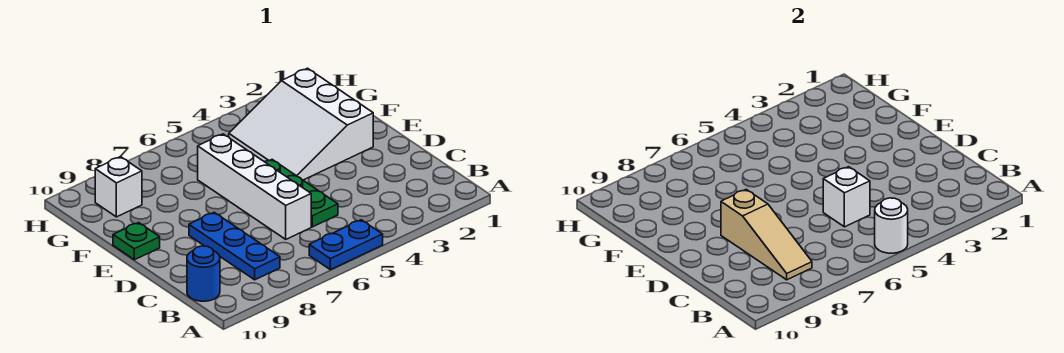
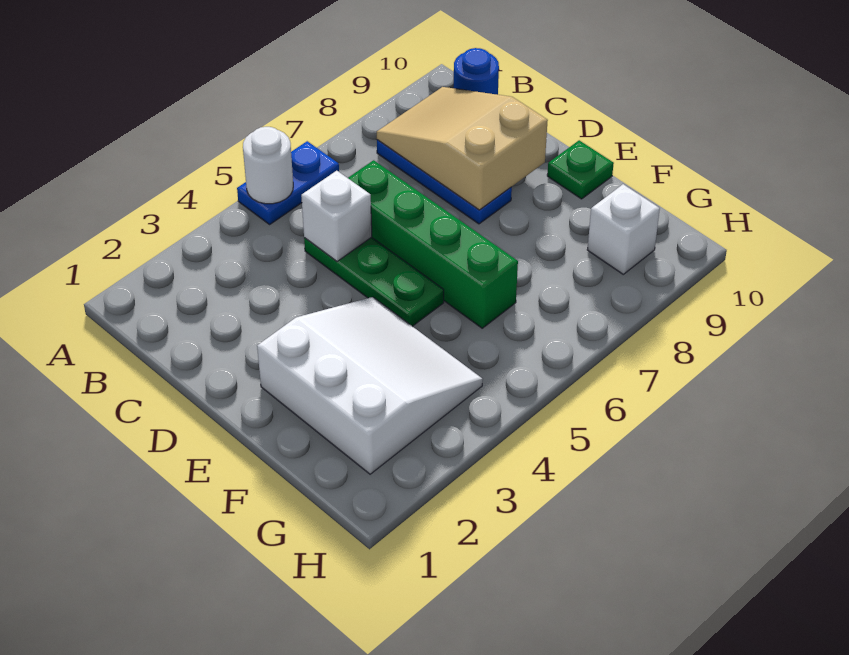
tan 1x3 slope [721,189,812,280] -> tan 2x3 slope [377,87,548,210]
white 1x4 brick [198,134,311,239] -> green 1x4 brick [348,160,518,328]

